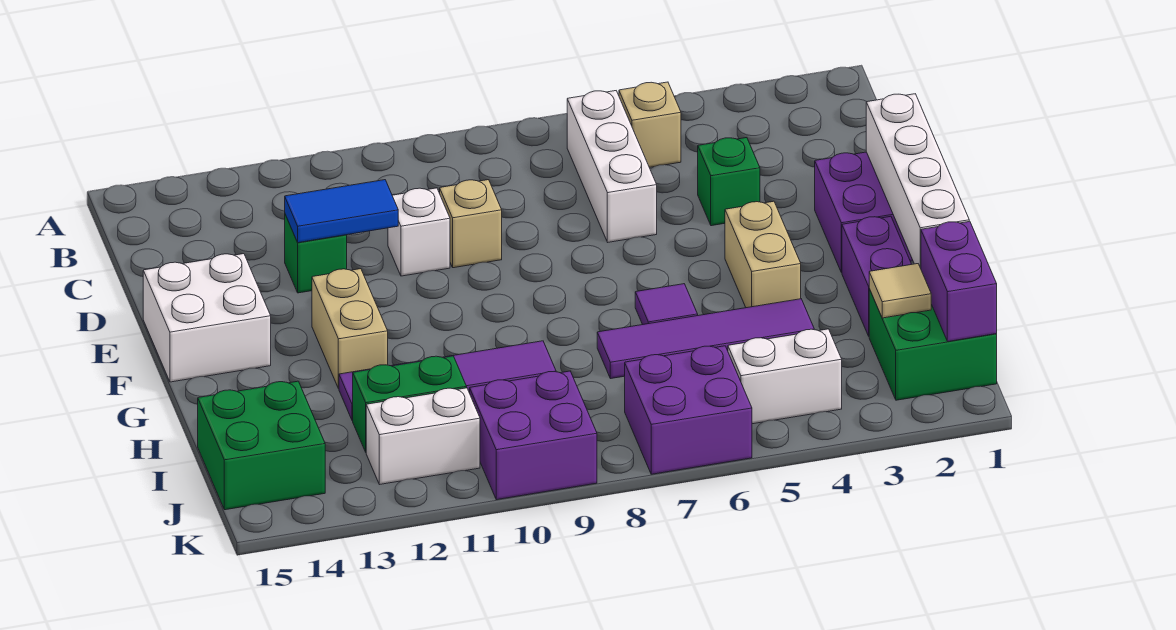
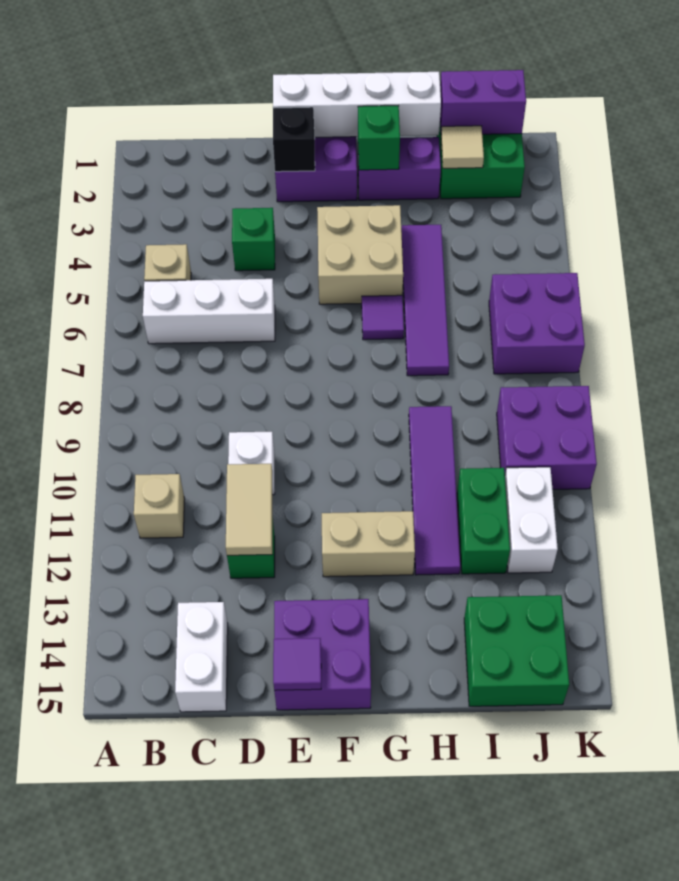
tan 1x1 brick [440,180,502,268] -> tan 1x1 brick moved to [134,474,185,538]
blue 1x2 tile [285,180,398,243] -> tan 1x2 tile [226,464,272,555]
none -> black 1x1 brick [273,107,315,172]
white 2x2 brick [143,254,271,382] -> purple 2x2 brick [274,599,371,710]
none -> purple 1x1 tile [273,638,321,690]
tan 1x2 brick [725,201,801,308] -> tan 2x2 brick [317,205,403,304]
none -> green 1x1 brick [358,106,400,170]
white 1x2 brick [728,329,842,424] -> white 1x2 brick moved to [175,602,228,712]

